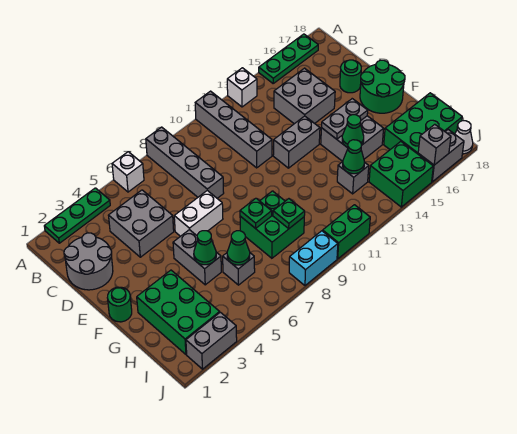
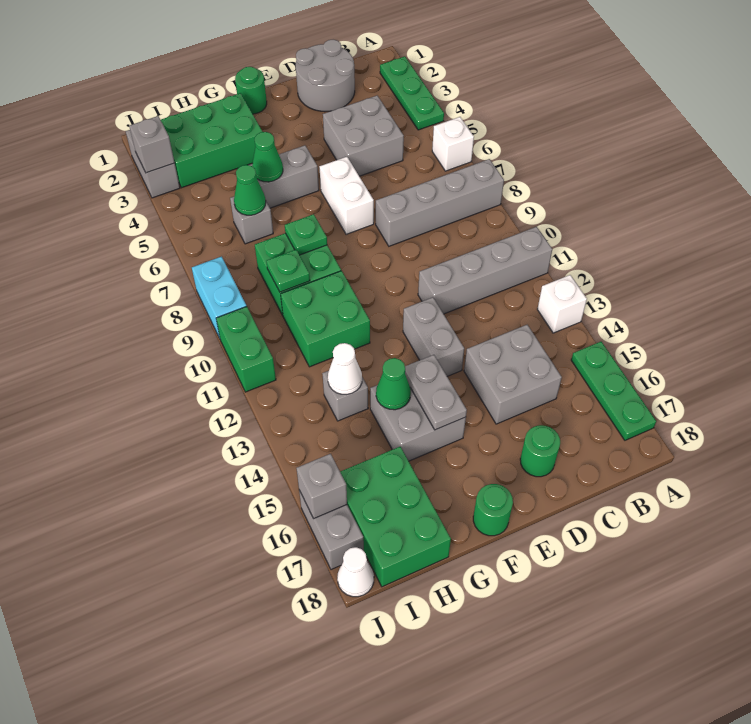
green 2x2 round brick [360,60,405,113] -> green 1x1 round brick [473,484,513,536]
green 1x1 cone [343,140,364,174] -> white 1x1 cone [328,343,362,394]
green 2x2 brick [369,142,433,207] -> green 2x2 brick moved to [281,271,370,367]
none -> grey 1x1 brick [129,116,175,173]

